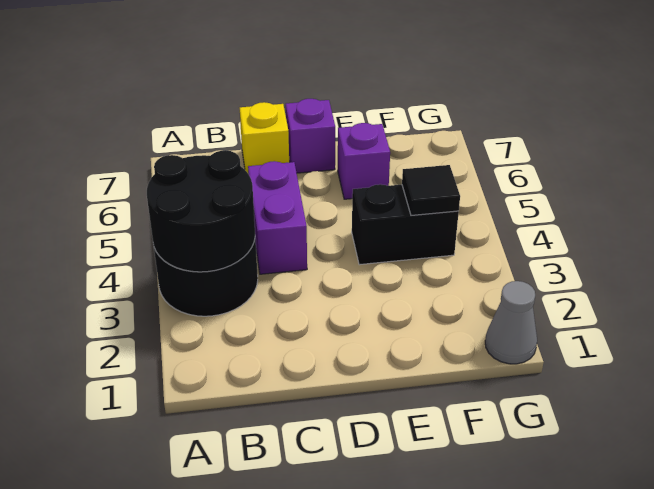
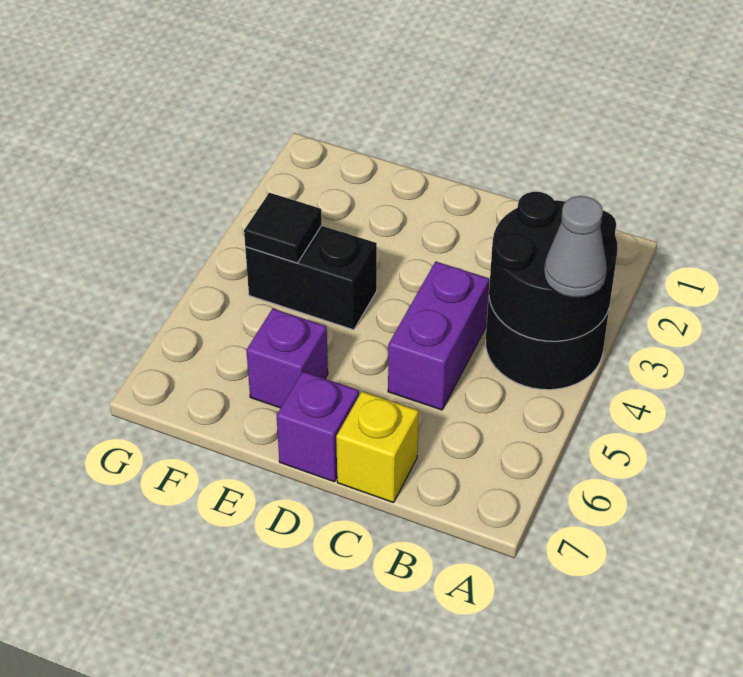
grey 1x1 cone [485,281,537,364] -> grey 1x1 cone moved to [544,196,607,297]

